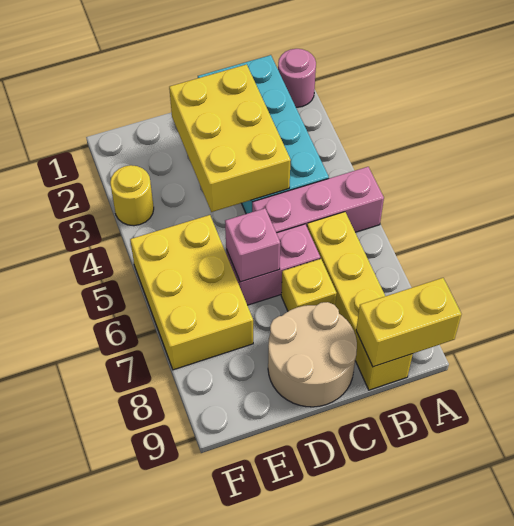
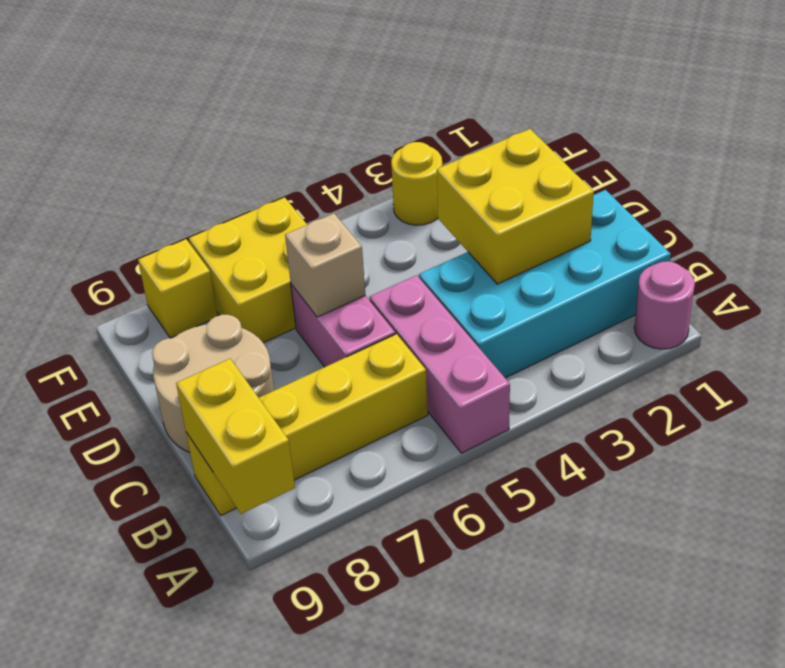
yellow 2x3 brick [169,64,291,212] -> yellow 2x2 brick [437,129,594,284]
yellow 1x1 brick [281,259,337,311] -> yellow 1x1 brick moved to [138,239,217,338]
pink 1x1 brick [225,208,280,282] -> tan 1x1 brick [285,213,365,317]
yellow 2x3 brick [130,215,253,370] -> yellow 2x2 brick [189,197,307,343]

